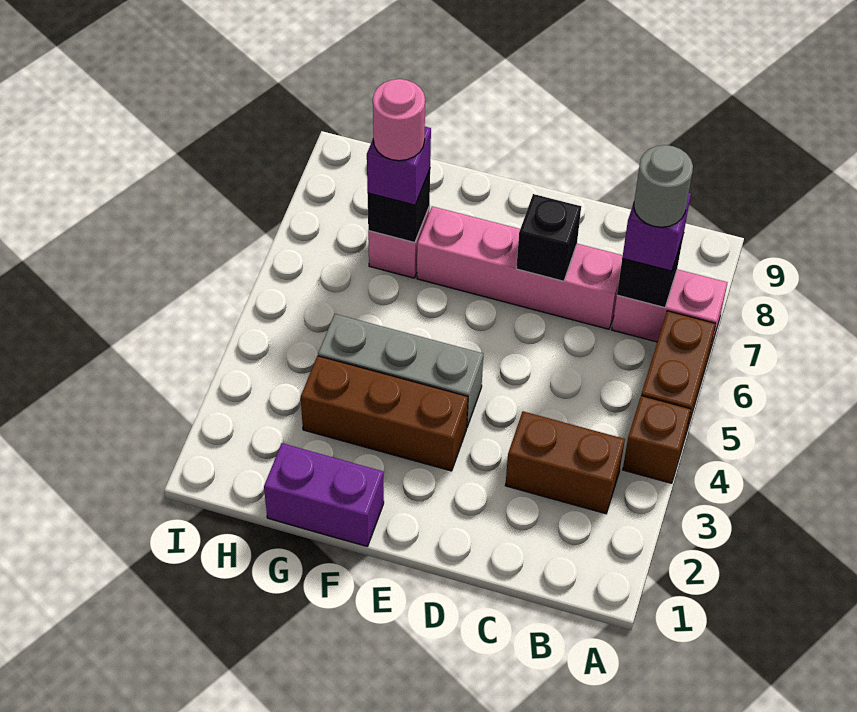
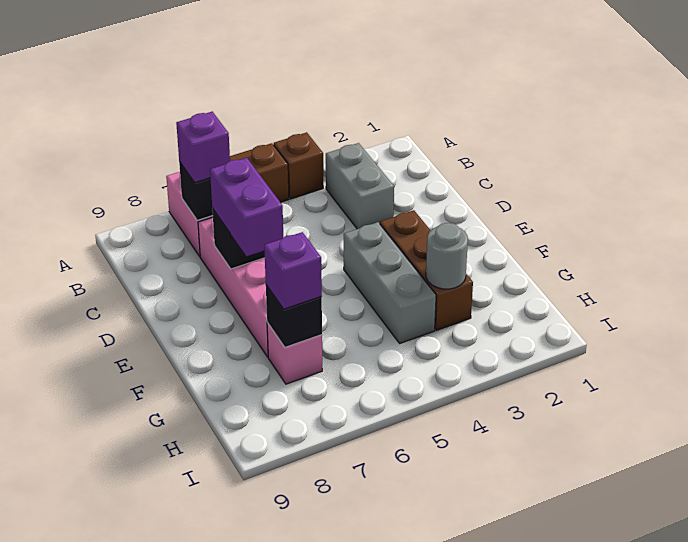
brown 1x2 brick [505,411,625,514] -> grey 1x2 brick [326,143,394,229]
grey 1x1 round brick [634,145,693,227] -> grey 1x1 round brick moved to [426,223,468,289]
purple 1x2 brick [264,443,384,546] -> purple 1x2 brick moved to [210,158,283,256]
pink 1x1 round brick [373,79,425,161] -> none

